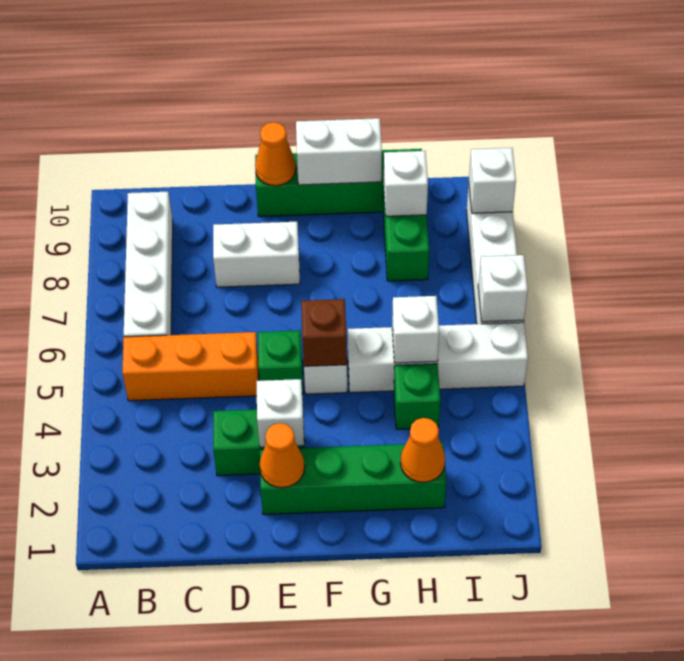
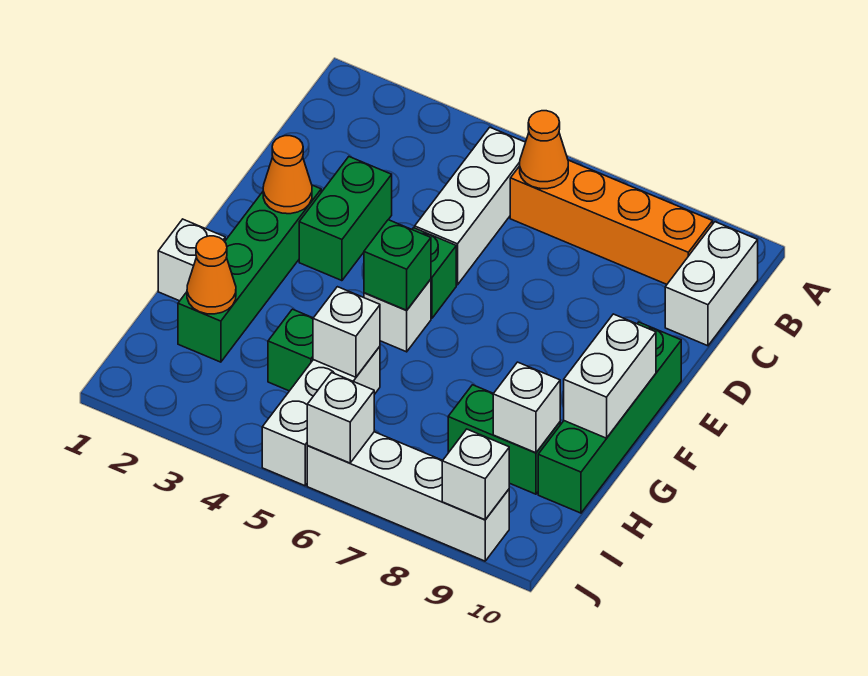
orange 1x3 brick [122,332,259,401] -> white 1x3 brick [415,127,525,285]
white 1x4 brick [124,192,173,337] -> orange 1x4 brick [510,160,713,284]
white 1x2 brick [213,222,300,287] -> white 1x2 brick moved to [665,222,758,346]
white 1x1 brick [257,379,304,447] -> white 1x1 brick moved to [158,219,225,301]
orange 1x1 cone [255,122,296,186] -> orange 1x1 cone moved to [520,111,568,189]
brown 1x1 brick [301,299,347,366] -> green 1x1 brick [364,220,431,310]
white 1x4 brick [348,322,528,393] -> white 1x3 brick [262,347,380,486]

